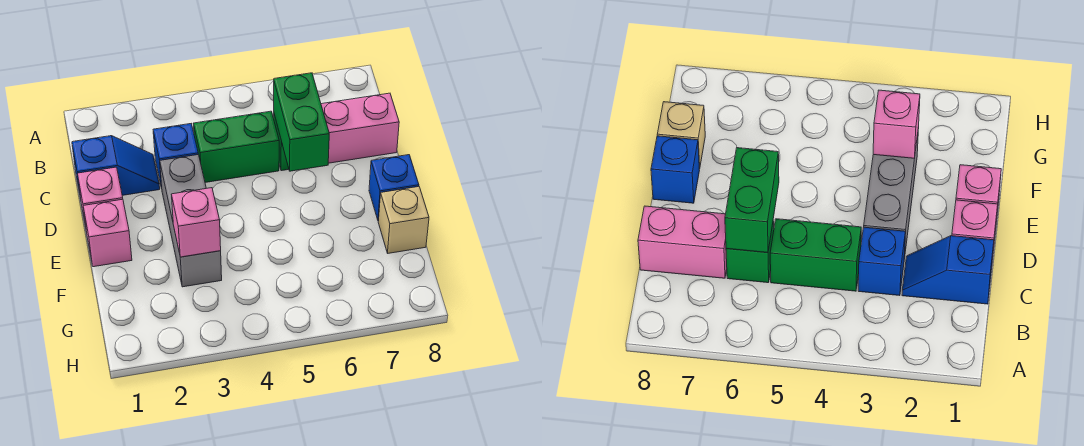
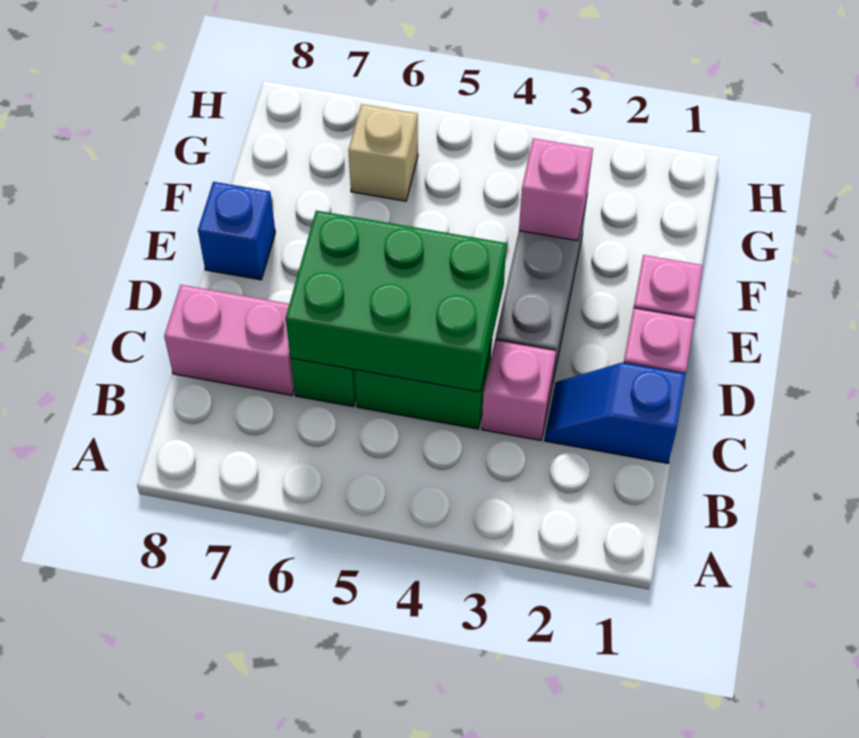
blue 1x1 brick [153,124,198,187] -> pink 1x1 brick [482,340,556,440]
green 1x2 brick [274,73,329,171] -> green 2x3 brick [286,211,506,392]
tan 1x1 brick [378,187,429,253] -> tan 1x1 brick moved to [348,104,418,201]

